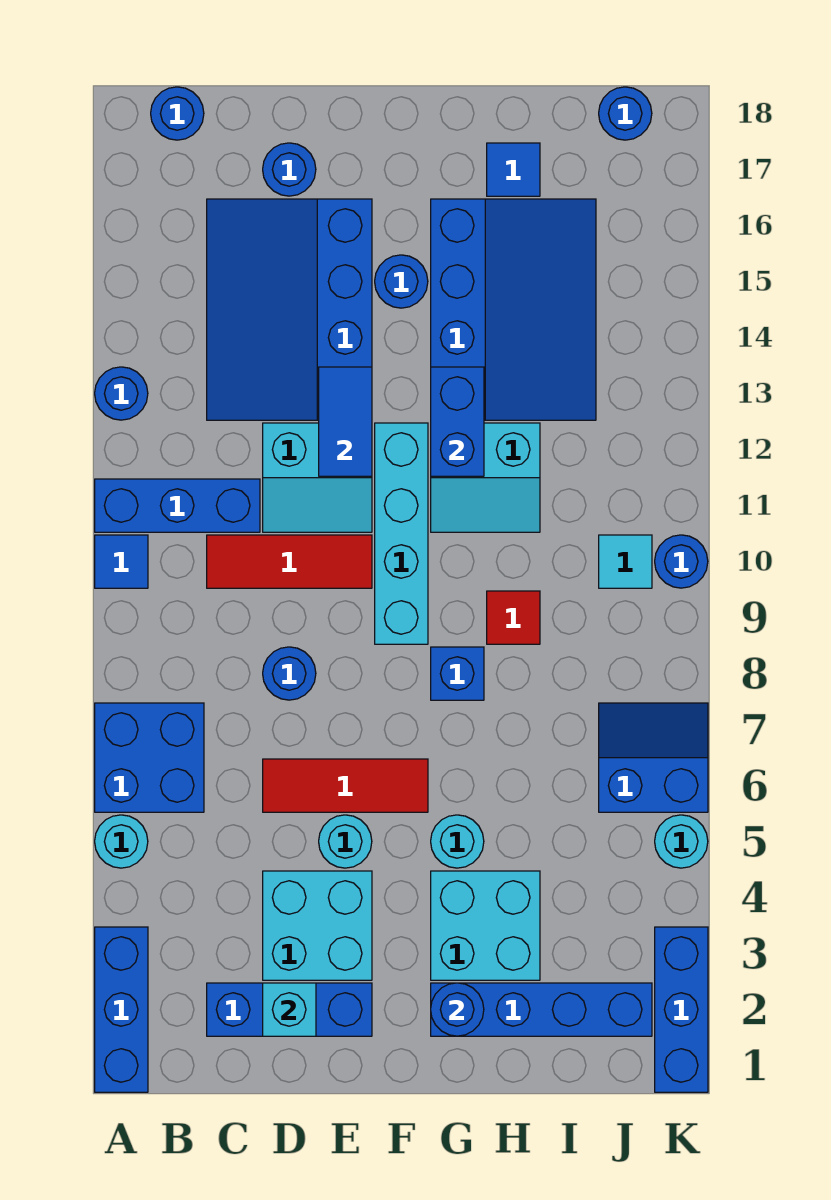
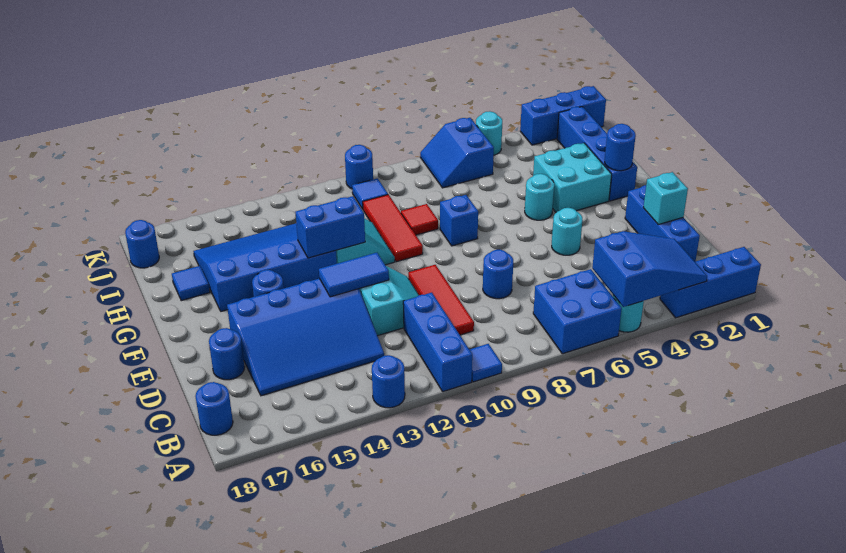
none -> blue 2x3 slope [592,231,707,307]
cyan 2x2 brick [263,871,372,980] -> none
red 1x3 tile [263,759,428,812] -> red 1x3 tile moved to [363,195,423,262]
cyan 1x4 brick [375,423,428,644] -> none
cyan 1x1 tile [599,535,652,588] -> blue 1x1 tile [352,178,388,209]

